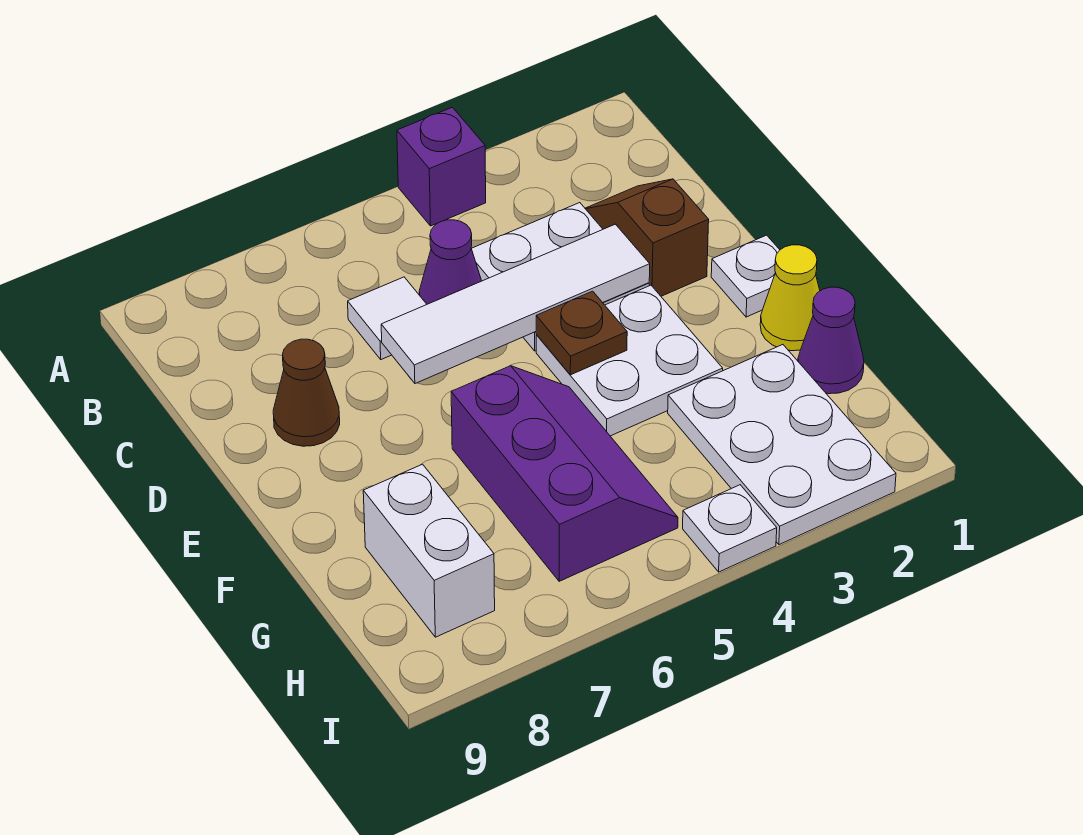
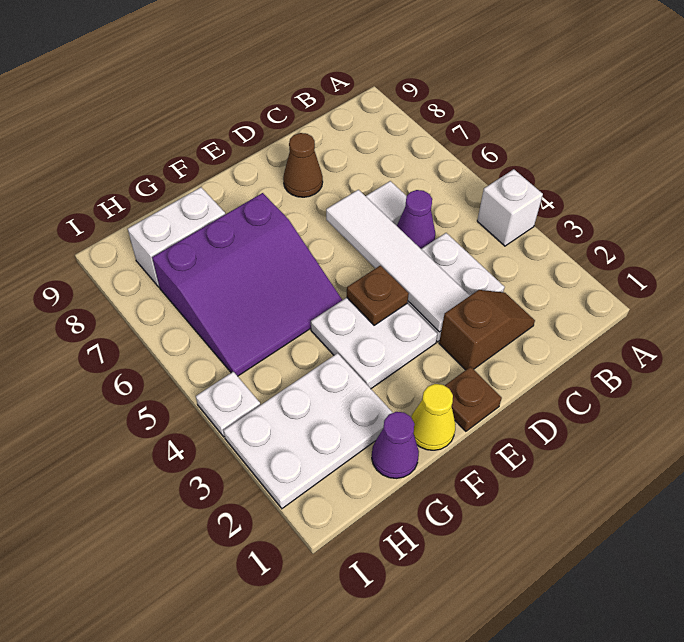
purple 1x1 brick [397,107,486,226] -> white 1x1 brick [477,169,543,246]
white 1x1 plate [711,235,780,317] -> brown 1x1 plate [445,367,502,431]
purple 2x3 slope [451,366,678,581] -> purple 3x3 slope [152,193,342,376]

